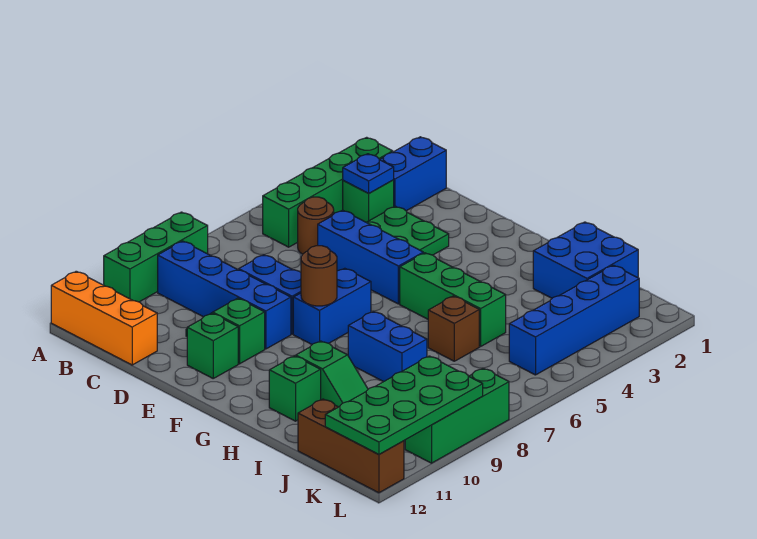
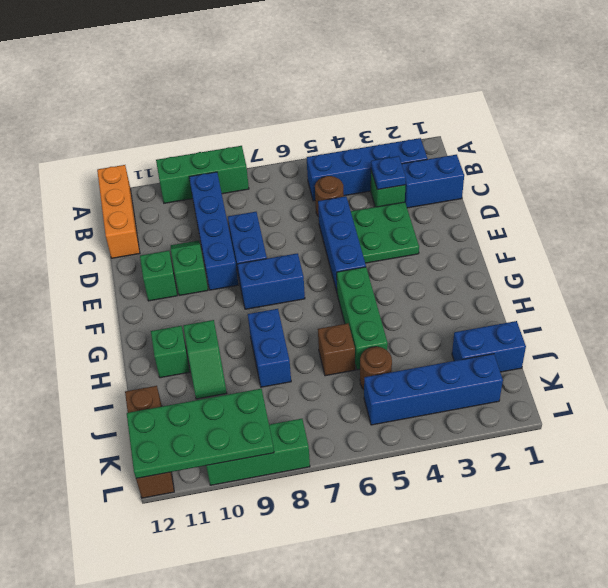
green 1x4 brick [263,137,393,247] -> blue 1x4 brick [307,138,427,201]
brown 1x1 round brick [301,246,337,306] -> brown 1x1 round brick moved to [360,347,392,389]
blue 2x2 brick [533,222,638,298] -> blue 1x2 brick [452,321,526,372]

